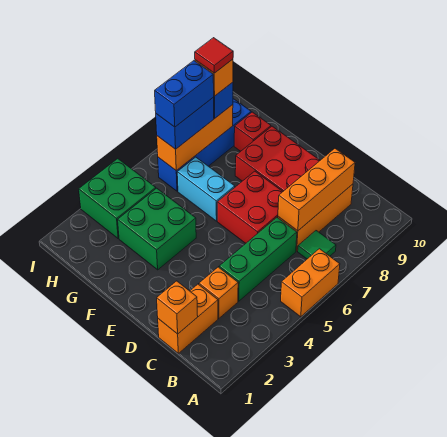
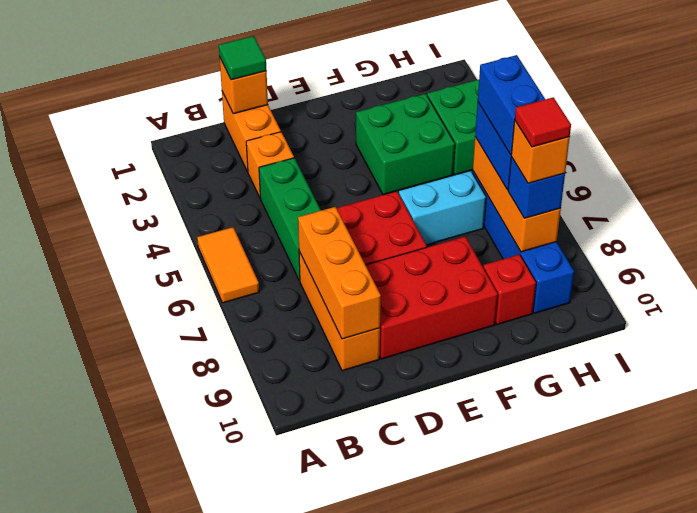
orange 1x2 brick [281,249,340,317] -> orange 1x2 tile [197,227,259,303]
green 1x1 tile [298,231,336,259] -> green 1x1 tile moved to [219,36,267,80]

